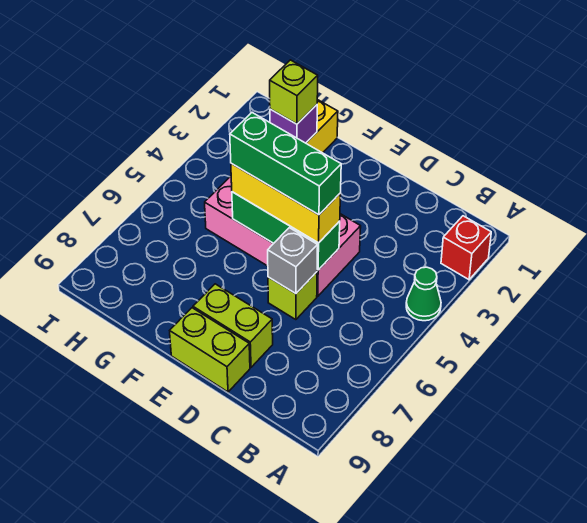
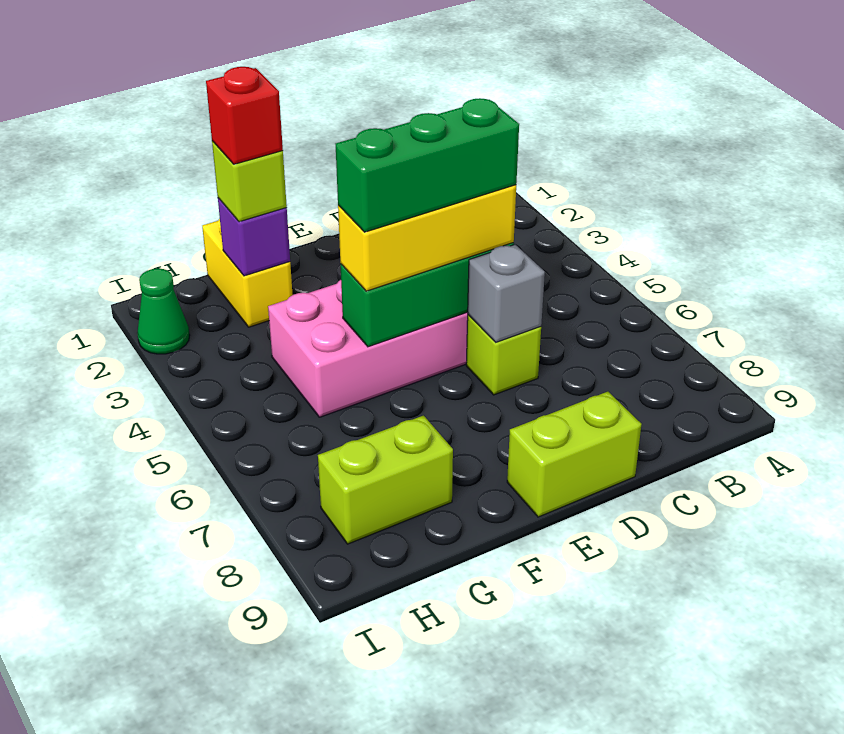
red 1x1 brick [441,216,491,279] -> red 1x1 brick moved to [206,67,283,164]
green 1x1 cone [406,267,441,321] -> green 1x1 cone moved to [137,269,190,354]
lime 1x2 brick [193,284,273,367] -> lime 1x2 brick moved to [318,416,453,544]

